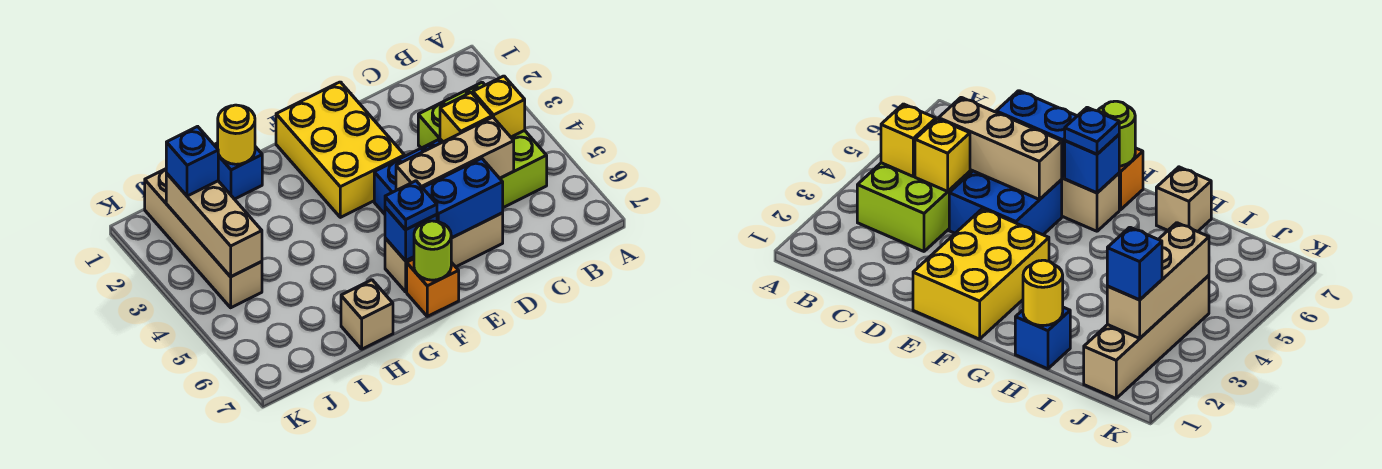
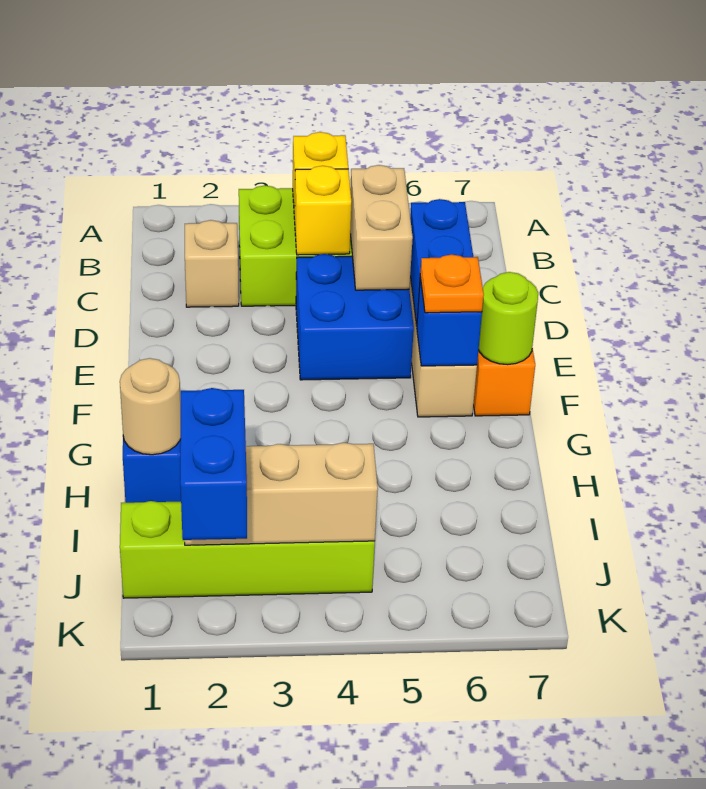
tan 1x3 brick [396,117,514,190] -> tan 1x2 brick [350,165,413,290]
yellow 2x3 brick [276,82,404,217] -> none
blue 1x1 plate [385,181,437,230] -> orange 1x1 plate [420,255,484,313]
yellow 1x1 round brick [218,105,255,164] -> tan 1x1 round brick [120,358,181,455]
tan 1x1 brick [341,280,393,349] -> tan 1x1 brick moved to [185,220,239,307]
tan 1x4 brick [145,169,262,308] -> lime 1x4 brick [120,501,375,598]
blue 1x1 brick [166,126,218,196] -> blue 1x2 brick [180,388,247,540]

